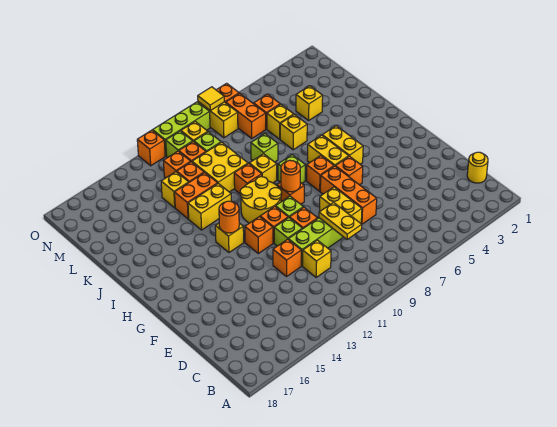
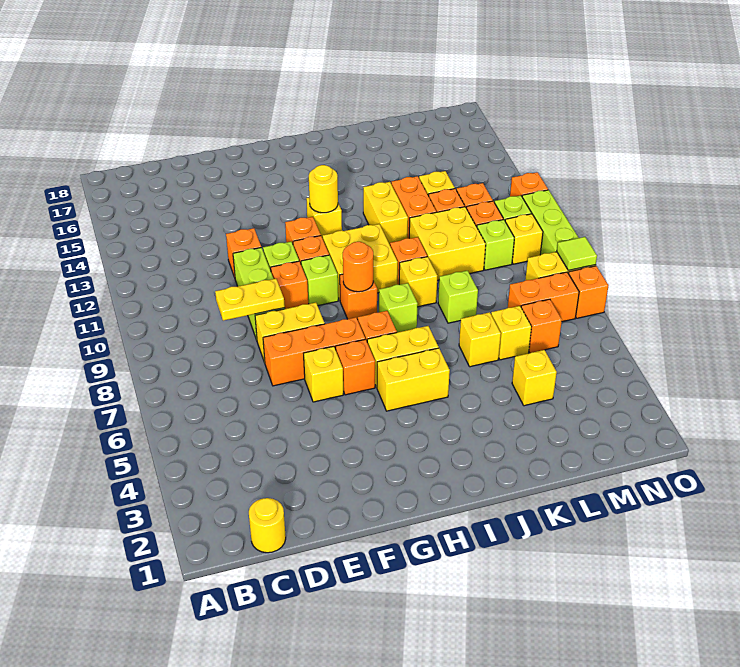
yellow 1x1 brick [303,240,331,277] -> yellow 1x1 brick moved to [304,346,343,402]
yellow 2x2 round brick [240,177,282,223] -> yellow 2x2 brick [323,224,398,300]
orange 1x1 round brick [219,201,239,233] -> yellow 1x1 round brick [309,165,338,213]
yellow 1x1 tile [198,87,224,110] -> lime 1x1 tile [557,237,597,270]

